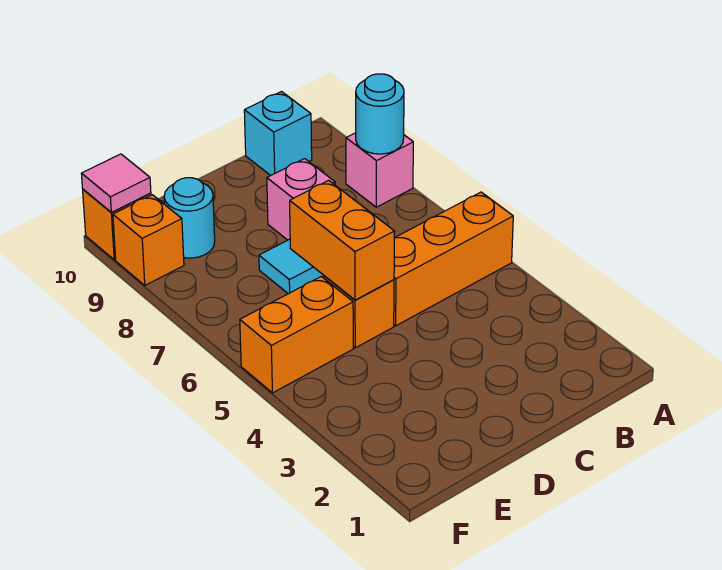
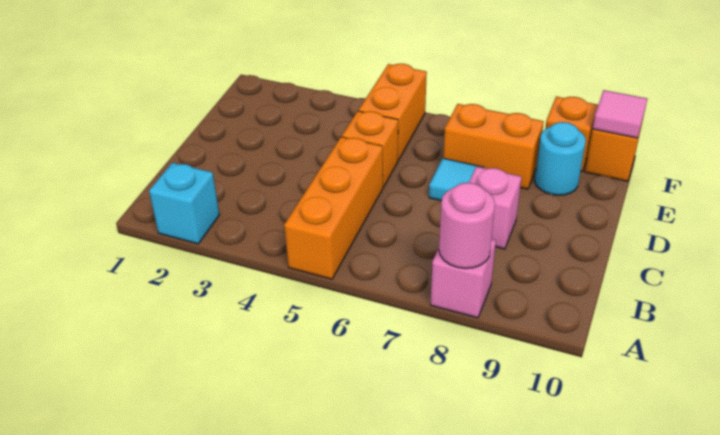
cyan 1x1 round brick [356,74,404,154] -> pink 1x1 round brick [439,183,495,269]
cyan 1x1 brick [244,92,312,176] -> cyan 1x1 brick moved to [149,163,219,244]
orange 1x2 brick [290,180,395,300] -> orange 1x2 brick moved to [443,104,544,189]

